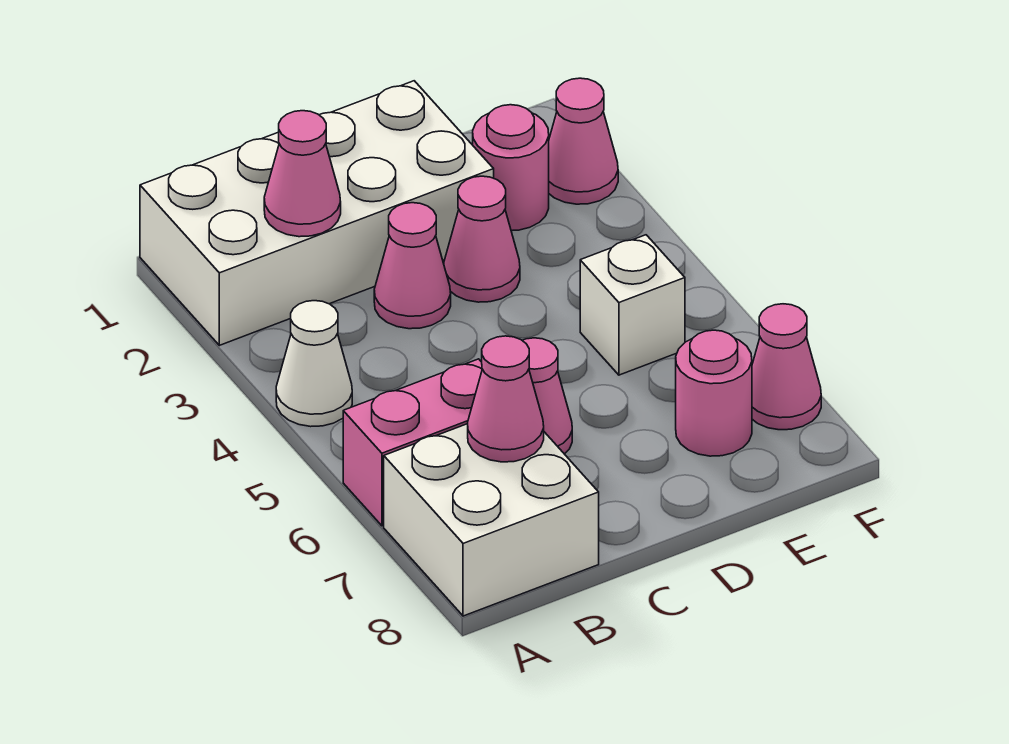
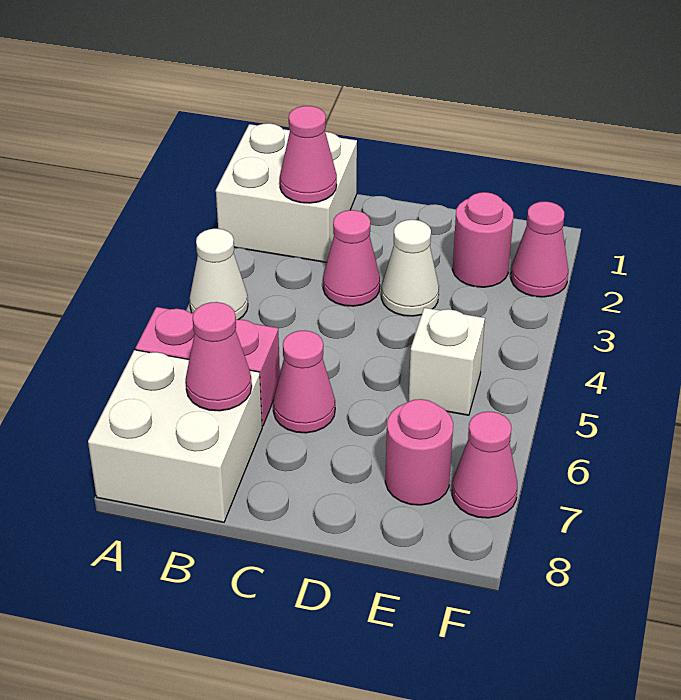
white 2x4 brick [140,81,494,345] -> white 2x2 brick [216,123,357,262]
pink 1x1 cone [444,176,520,302] -> white 1x1 cone [381,220,439,316]

